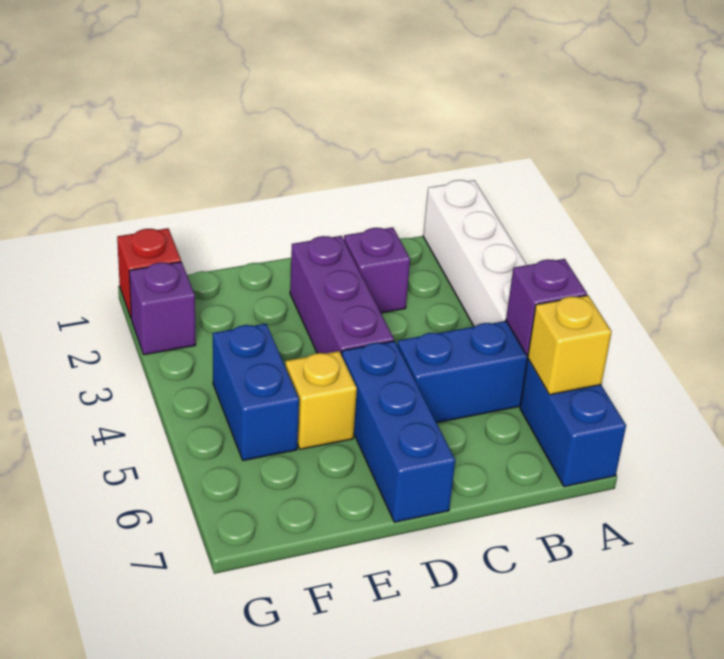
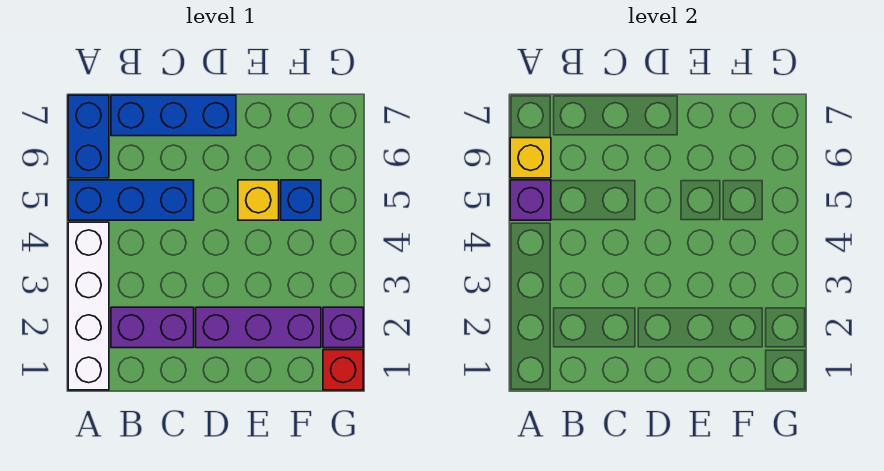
purple 1x1 brick [344,227,410,313] -> purple 1x2 brick [111,307,194,348]
purple 1x3 brick [290,236,394,355] -> purple 1x3 brick turned to [196,307,321,348]
blue 1x3 brick [342,341,455,522] -> blue 1x3 brick turned to [111,95,236,136]
blue 1x2 brick [213,324,299,460] -> blue 1x1 brick [281,180,321,220]

